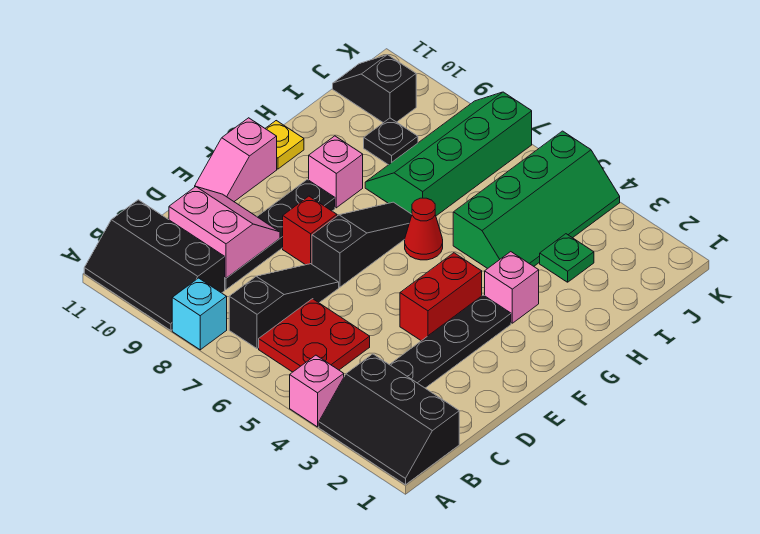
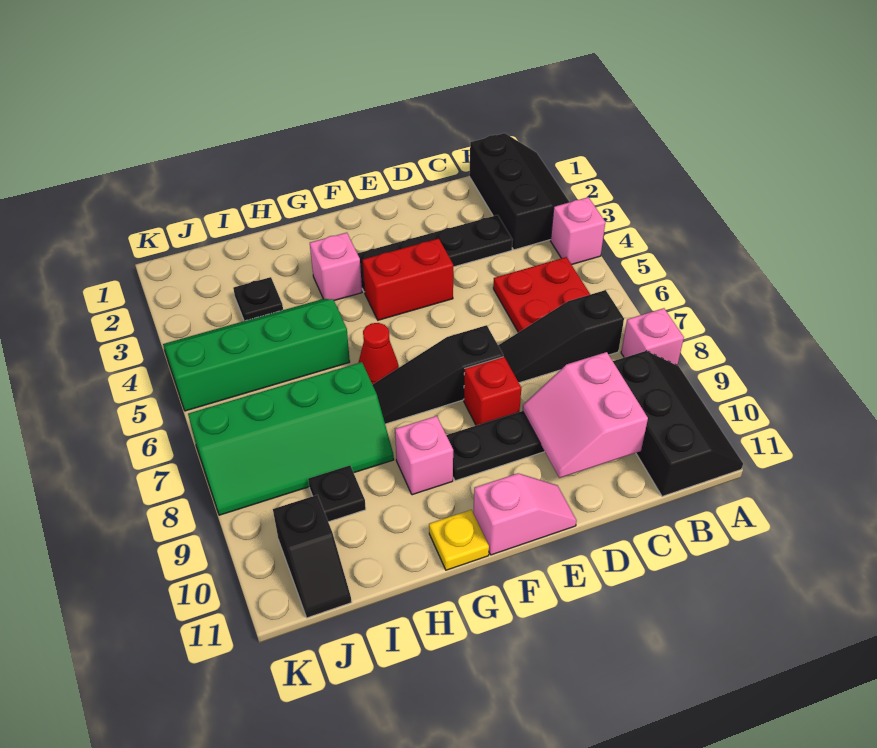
cyan 1x1 brick [172,278,227,350] -> pink 1x1 brick [621,308,684,365]
green 1x1 plate [540,234,594,282] -> black 1x1 plate [233,277,283,321]

